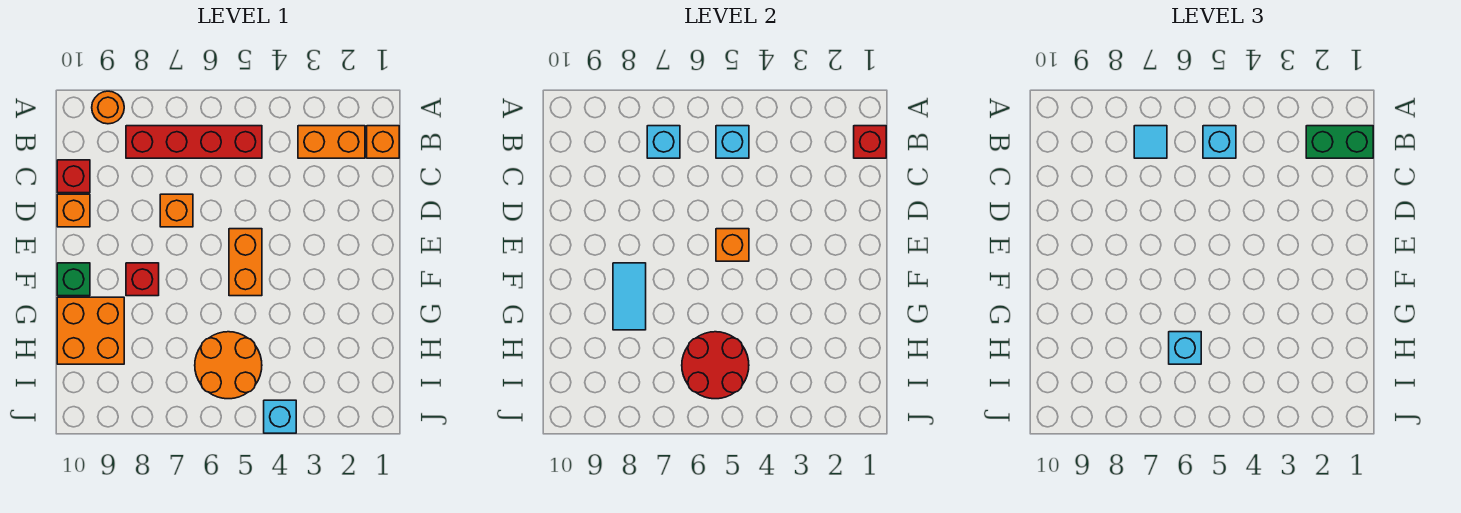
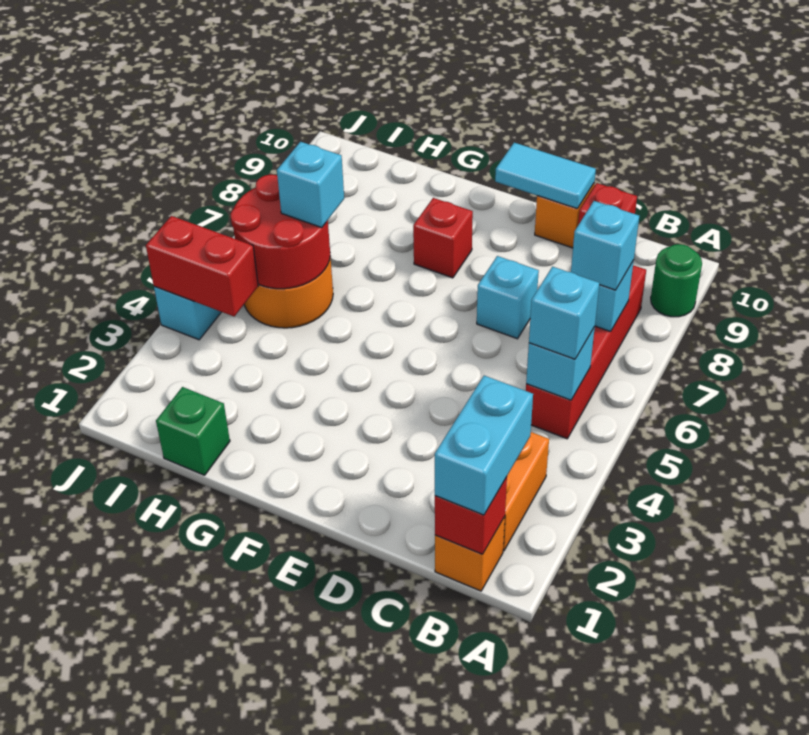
orange 1x1 round brick [92,91,124,124] -> green 1x1 round brick [651,244,702,317]
green 1x2 brick [1306,126,1373,158] -> cyan 1x2 brick [435,376,533,515]
cyan 1x1 tile [1134,126,1167,158] -> cyan 1x1 brick [571,201,639,290]
orange 1x1 brick [160,194,193,227] -> cyan 1x1 brick [477,256,539,339]
orange 1x2 brick [229,229,262,296] -> none
orange 1x1 brick [716,229,749,261] -> none
cyan 1x2 tile [613,263,646,330] -> cyan 1x2 tile moved to [495,143,596,209]
green 1x1 brick [57,263,90,296] -> green 1x1 brick moved to [156,387,230,475]
orange 2x2 brick [57,297,124,364] -> none
none -> red 1x2 brick [146,216,258,317]

